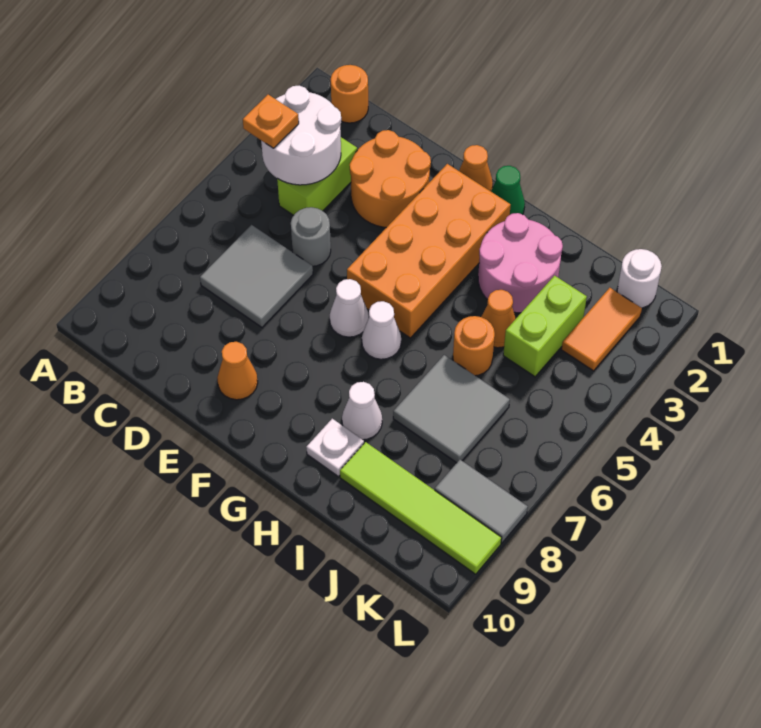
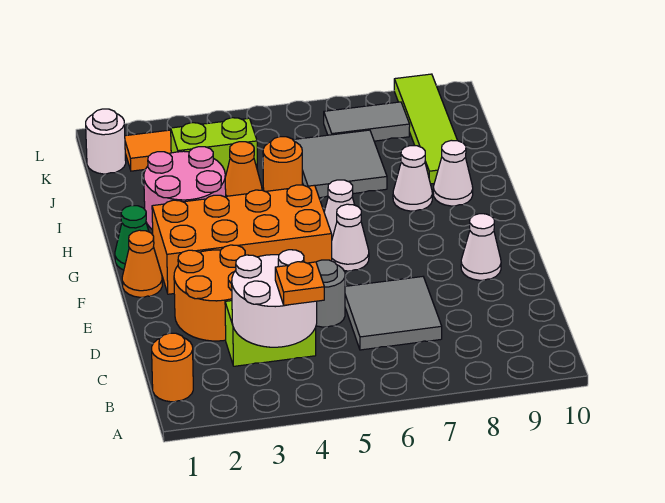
orange 1x1 cone [217,342,258,400] -> white 1x1 cone [461,214,501,280]
white 1x1 plate [306,419,364,477] -> white 1x1 cone [433,140,473,206]
grey 1x2 tile [435,460,528,543] -> grey 1x2 tile turned to [324,102,410,141]

